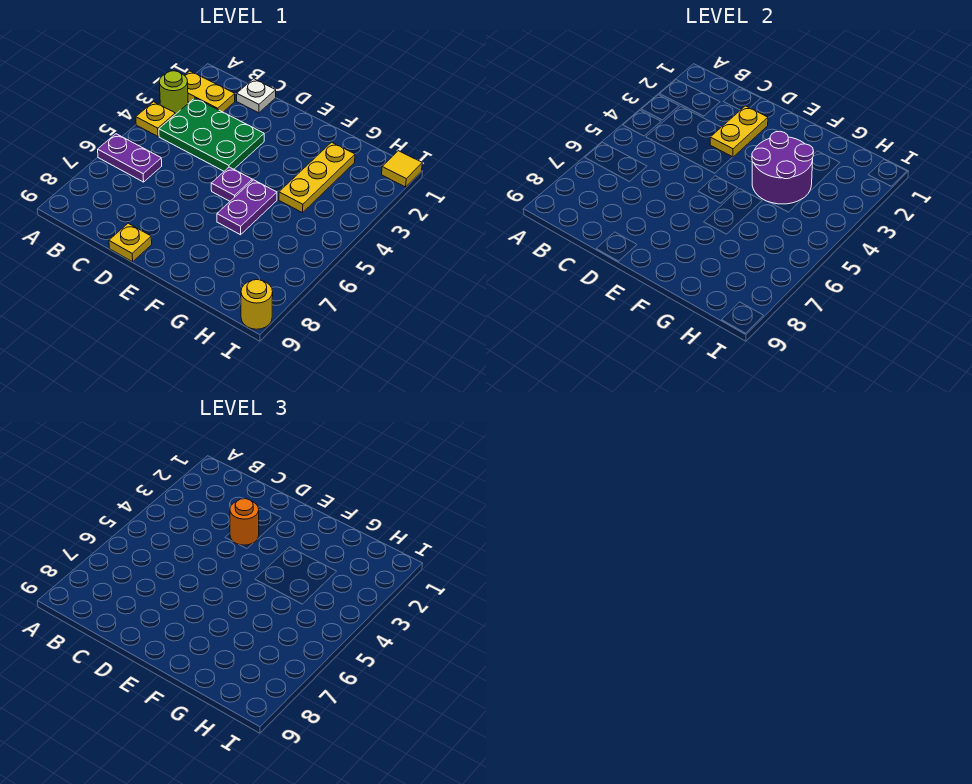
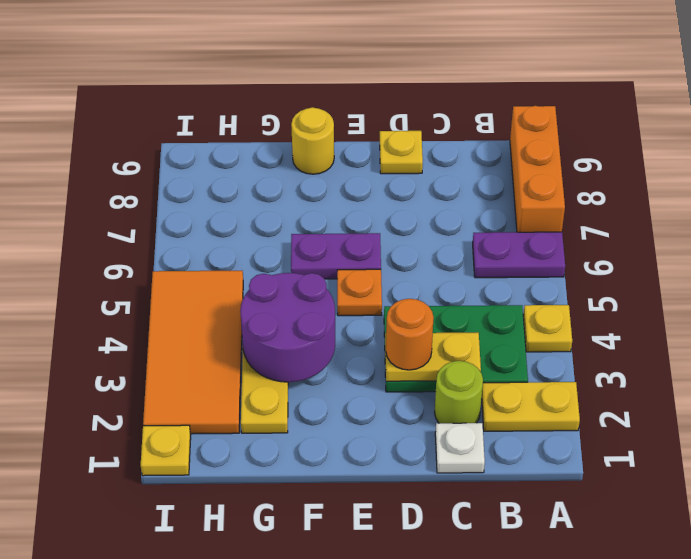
lime 1x1 round brick [159,71,188,114] -> lime 1x1 round brick moved to [435,361,483,423]
none -> orange 1x3 brick [510,106,565,232]
yellow 1x2 plate [710,106,768,157] -> yellow 1x2 plate turned to [385,332,481,381]
purple 1x1 plate [211,167,252,201] -> orange 1x1 plate [337,269,382,316]
purple 1x2 plate [217,180,277,235] -> purple 1x2 plate turned to [291,233,381,279]
none -> orange 2x4 tile [143,271,243,434]
yellow 1x1 tile [382,151,422,187] -> yellow 1x1 plate [141,425,191,476]
yellow 1x1 round brick [241,280,273,329] -> yellow 1x1 round brick moved to [291,107,334,174]

